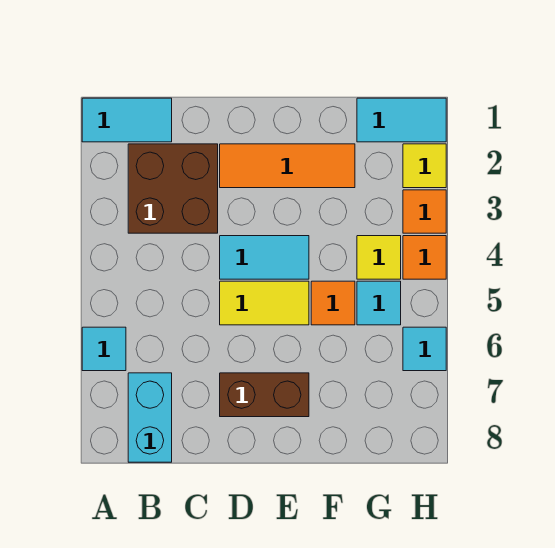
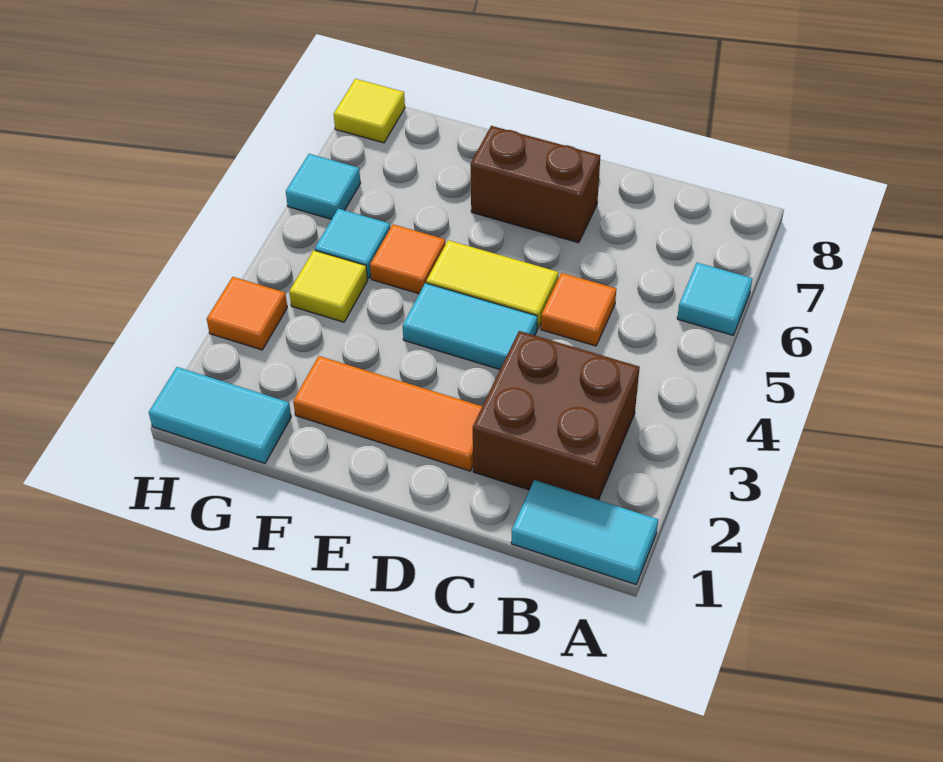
cyan 1x2 brick [128,373,172,462] -> none
yellow 1x1 tile [403,144,446,188] -> yellow 1x1 tile moved to [334,79,405,143]
orange 1x1 tile [403,236,446,279] -> orange 1x1 tile moved to [541,273,616,346]

